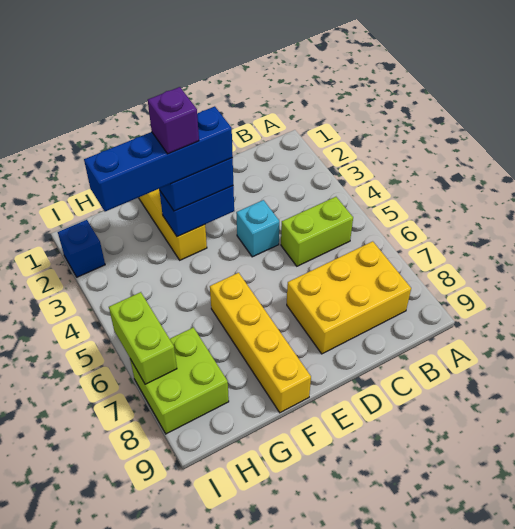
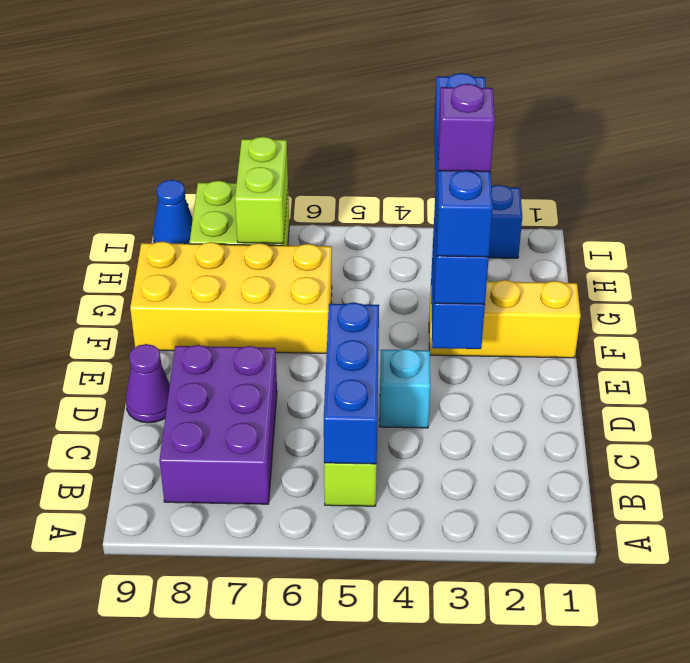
none -> blue 1x3 brick [324,302,379,464]
yellow 2x3 brick [287,241,411,354] -> purple 2x3 brick [159,345,277,504]
none -> purple 1x1 cone [126,344,170,423]
yellow 1x4 brick [210,273,311,413] -> yellow 2x4 brick [130,241,332,353]
lime 1x2 brick [109,292,177,384] -> lime 1x2 brick turned to [235,137,288,243]
none -> blue 1x1 cone [153,180,193,244]

